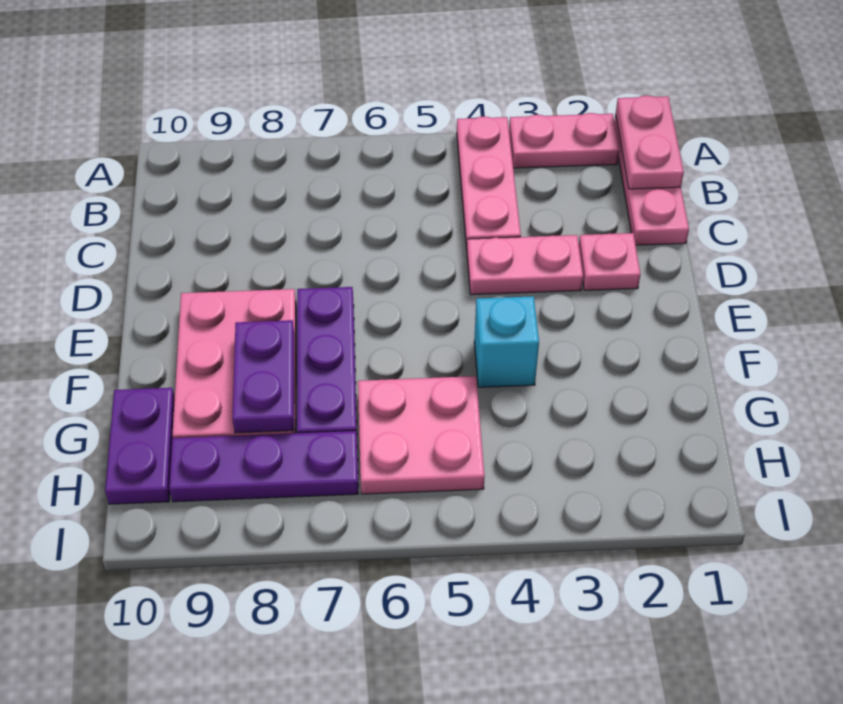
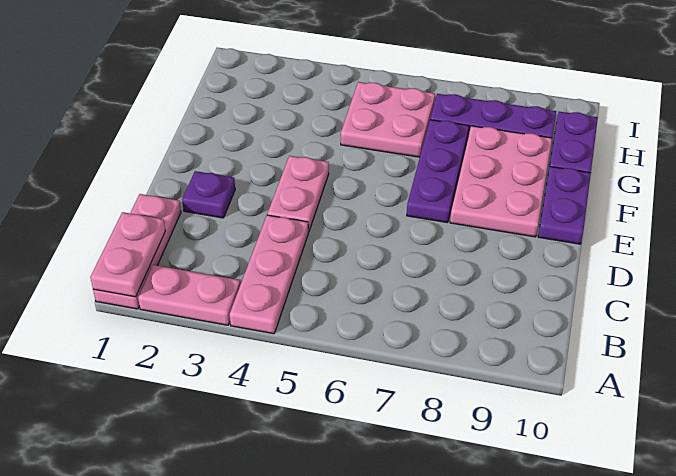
pink 1x1 plate [579,233,640,290] -> purple 1x1 plate [182,171,235,218]
pink 1x2 plate [467,235,583,295] -> pink 1x2 plate turned to [267,156,329,232]
cyan 1x1 brick [474,296,539,387] -> none
purple 1x2 plate [232,320,294,433] -> purple 1x2 plate moved to [538,167,591,244]

